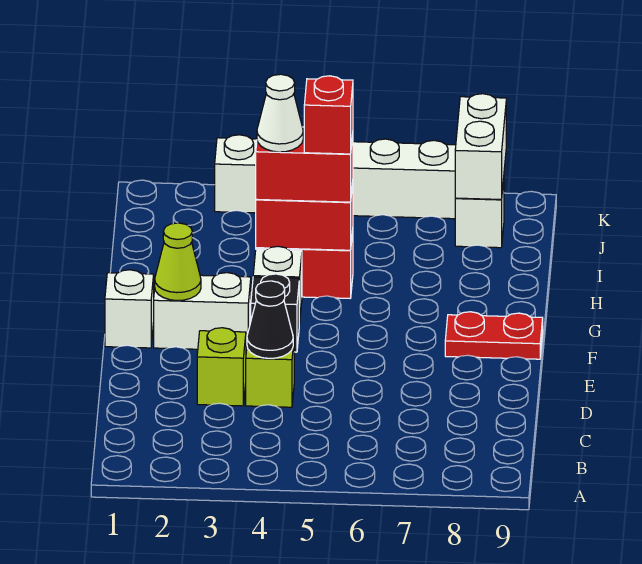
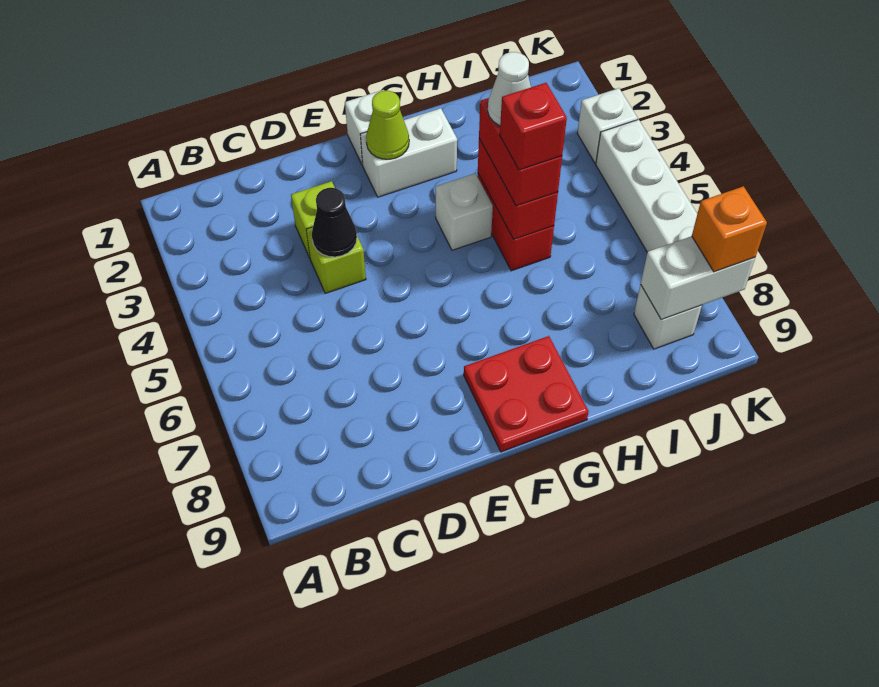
white 1x2 brick [154,273,251,351] -> white 1x2 brick turned to [360,108,457,197]
black 1x1 brick [251,274,299,352] -> none
red 1x2 plate [445,312,543,359] -> red 2x2 plate [464,336,589,452]
none -> orange 1x1 brick [692,186,767,272]

